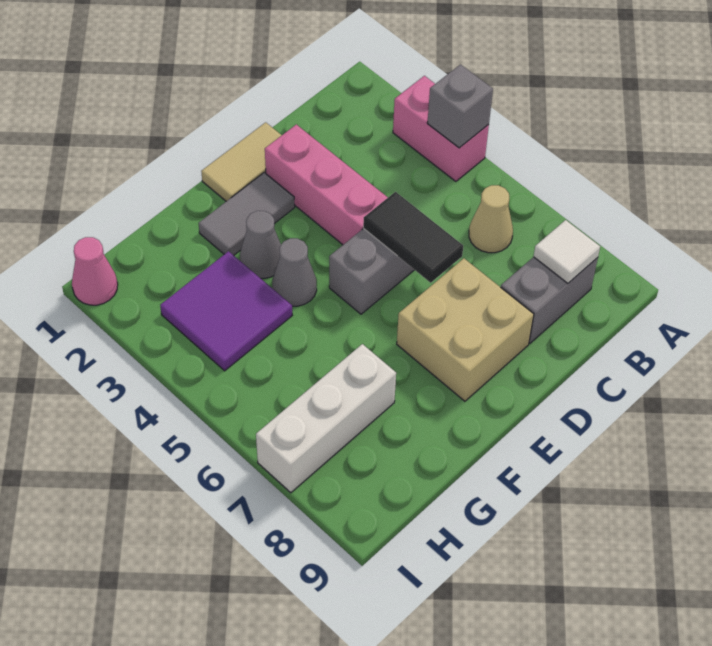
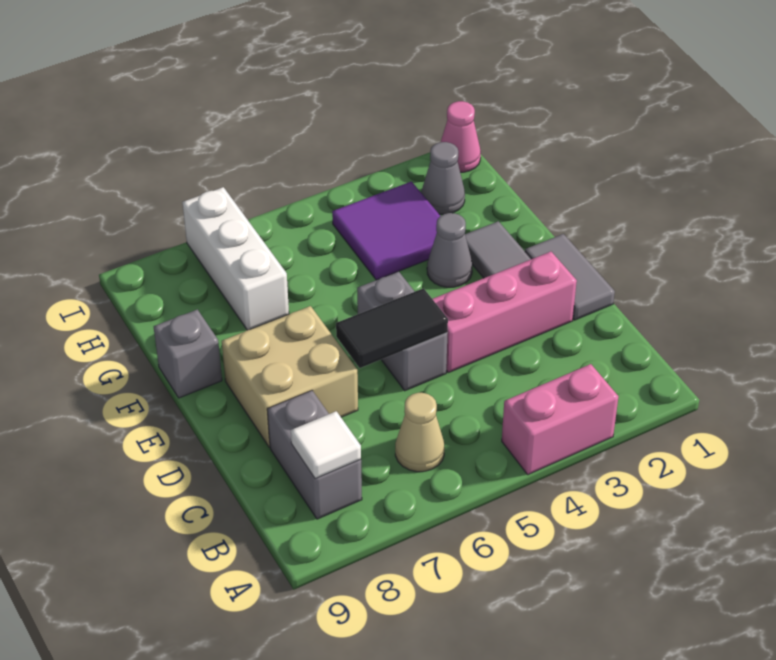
grey 1x1 brick [427,65,493,148] -> grey 1x1 brick moved to [154,309,222,398]
tan 1x2 tile [201,122,282,201] -> grey 1x2 tile [525,234,615,320]
grey 1x1 cone [272,238,317,306] -> grey 1x1 cone moved to [421,142,465,214]

